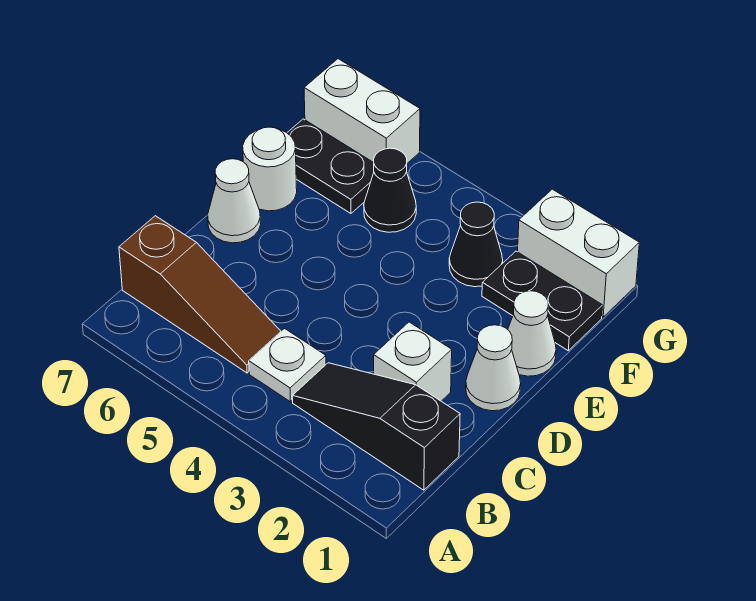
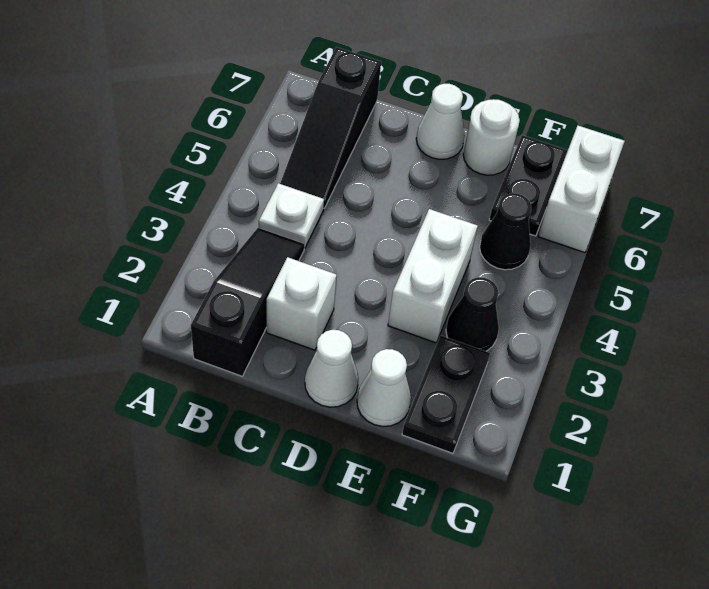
brown 1x3 slope [119,216,281,373] -> black 1x3 slope [280,47,381,208]
white 1x2 brick [518,189,639,317] -> white 1x2 brick moved to [388,209,478,343]

